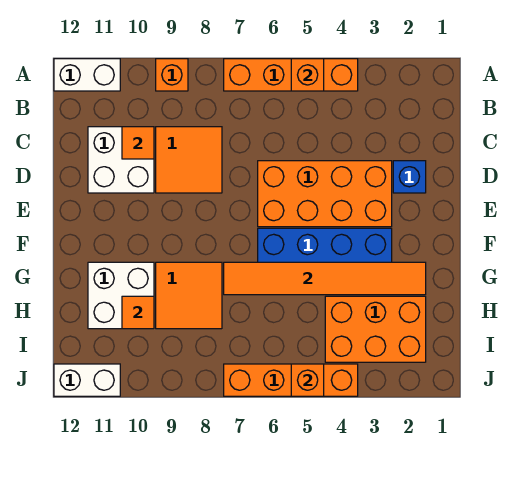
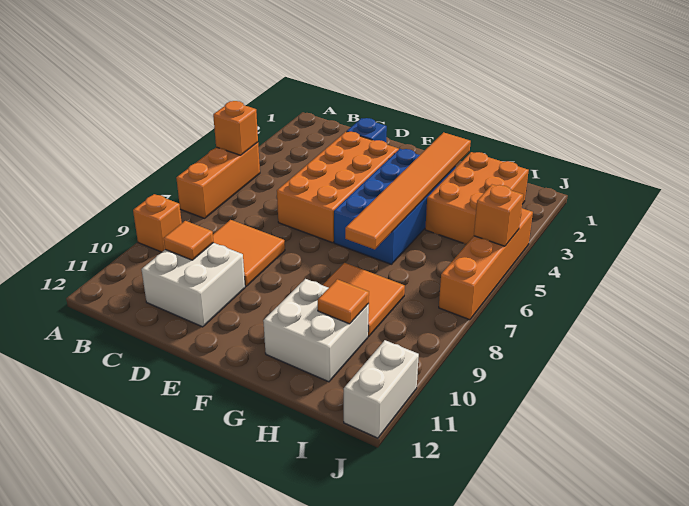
orange 1x4 brick [224,59,358,91] -> orange 1x3 brick [176,142,260,218]
white 1x2 brick [54,59,120,91] -> none

